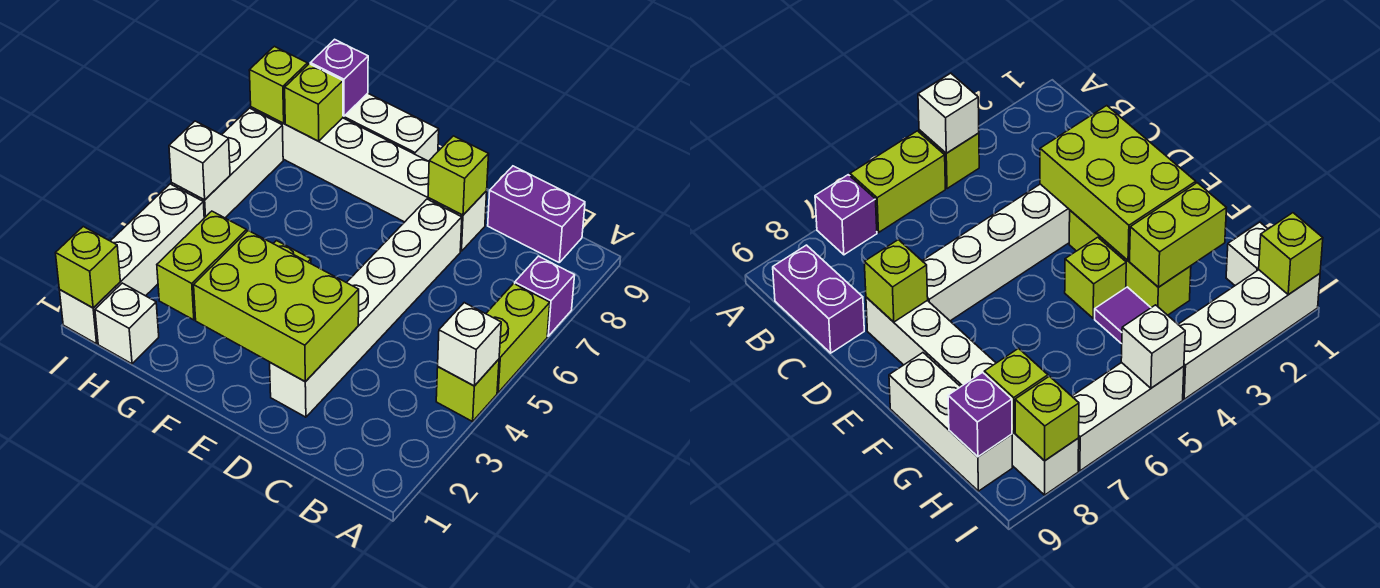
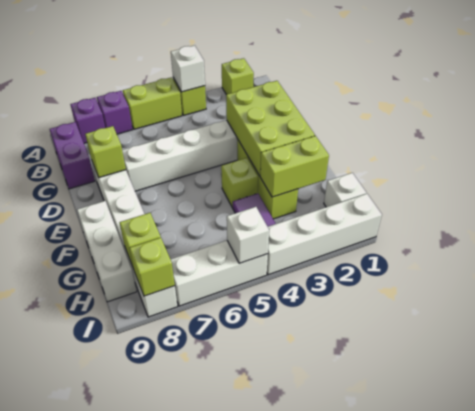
purple 1x1 brick [310,39,368,116] -> purple 1x1 brick moved to [70,98,105,143]
lime 1x1 brick [56,227,120,308] -> lime 1x1 brick moved to [222,58,254,95]

